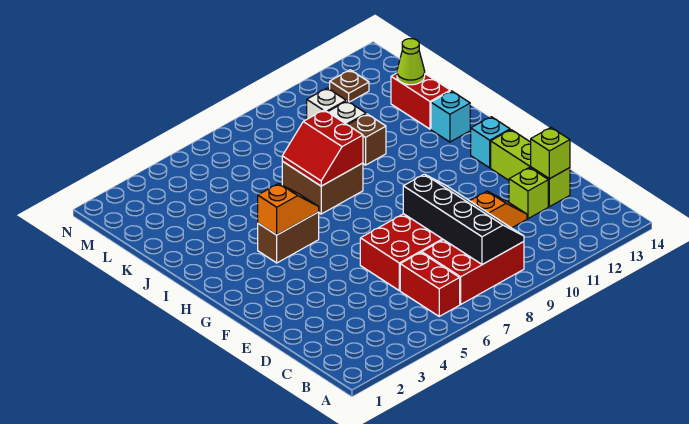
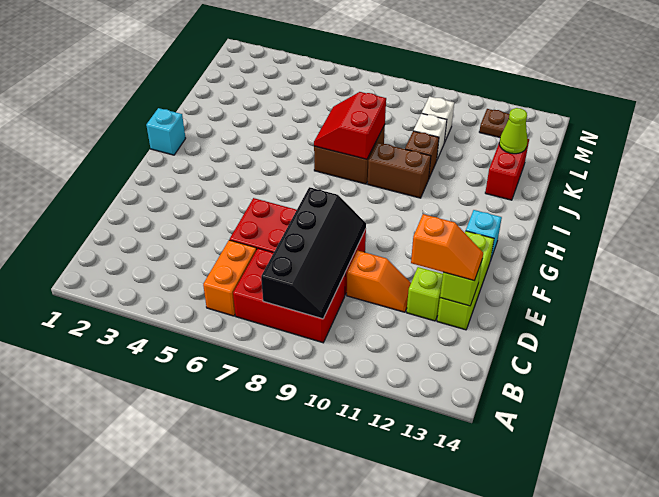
red 1x2 brick [400,252,460,316] -> orange 1x2 brick [203,240,256,316]
brown 1x2 brick [258,212,319,263] -> brown 1x2 brick moved to [368,142,431,198]
orange 1x2 slope [258,183,319,235] -> orange 1x2 slope moved to [411,214,483,280]
cyan 1x1 brick [431,91,470,142] -> cyan 1x1 brick moved to [146,108,186,155]

